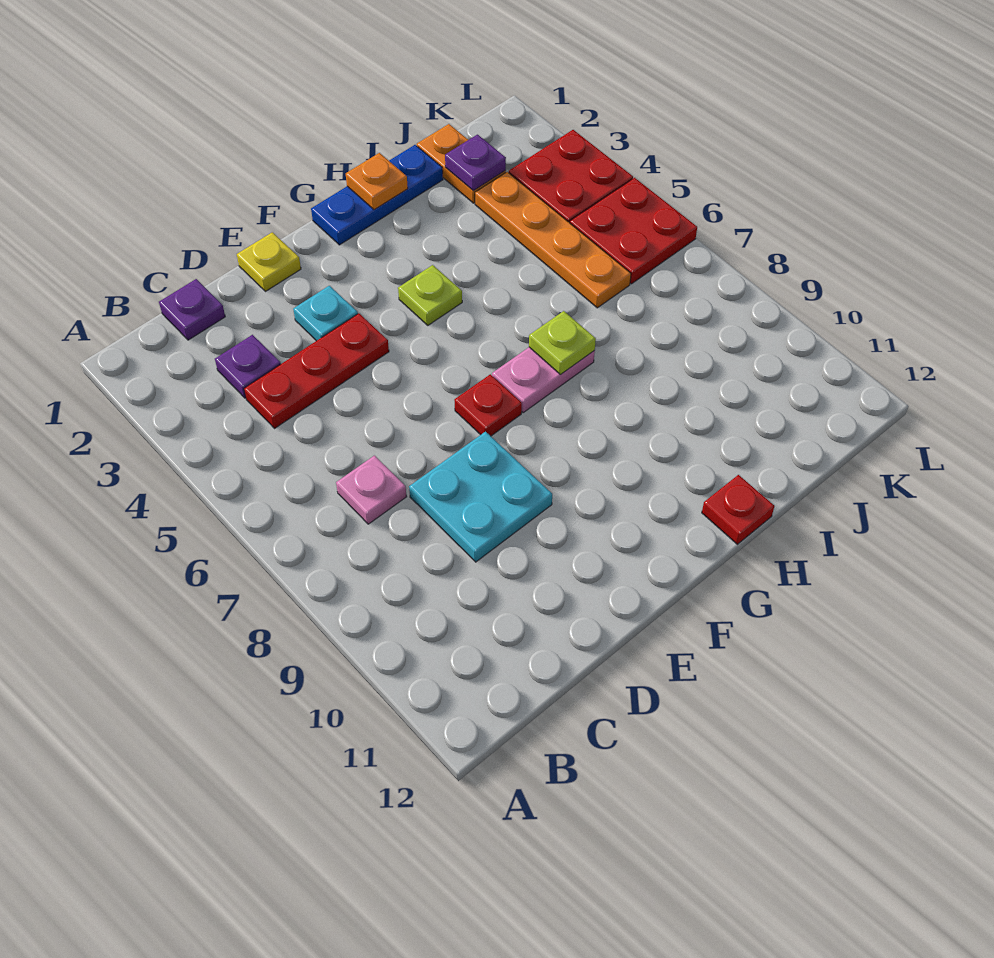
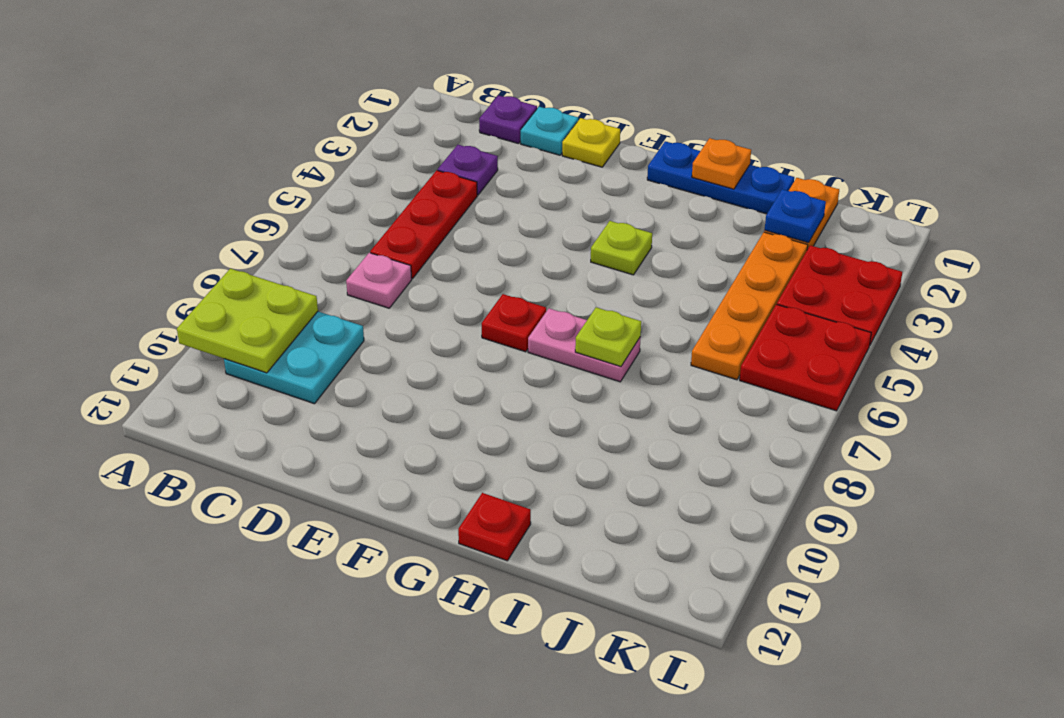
none -> lime 2x2 plate [177,269,318,373]
red 1x3 plate [244,313,389,428] -> red 1x3 plate turned to [370,170,477,279]
cyan 2x2 plate [409,431,552,562] -> cyan 2x2 plate moved to [224,312,364,404]
cyan 1x1 plate [293,286,358,341] -> cyan 1x1 plate moved to [521,107,578,155]
purple 1x1 plate [445,135,506,190] -> blue 1x1 plate [765,189,826,243]

